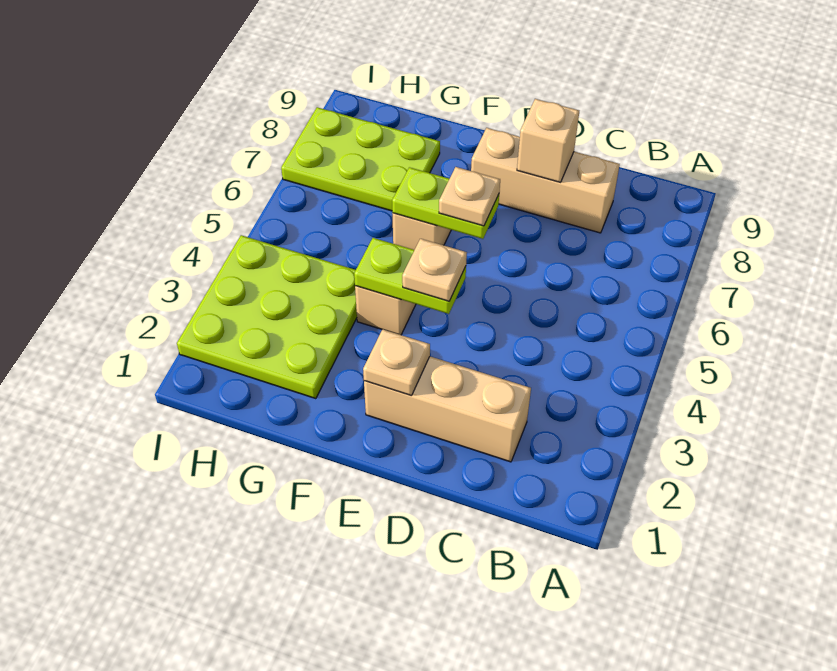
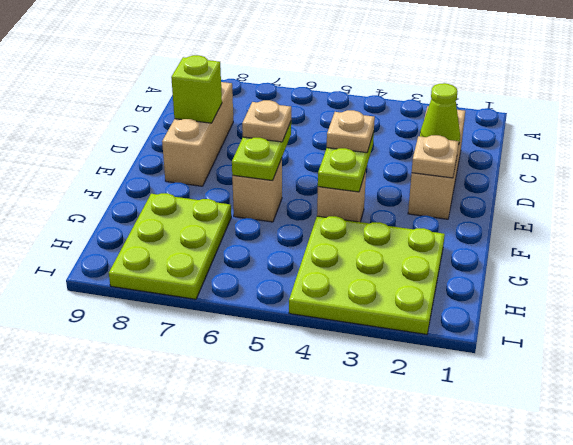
none -> lime 1x1 cone [420,83,460,144]
tan 1x1 brick [517,99,579,182] -> lime 1x1 brick [171,55,222,123]

